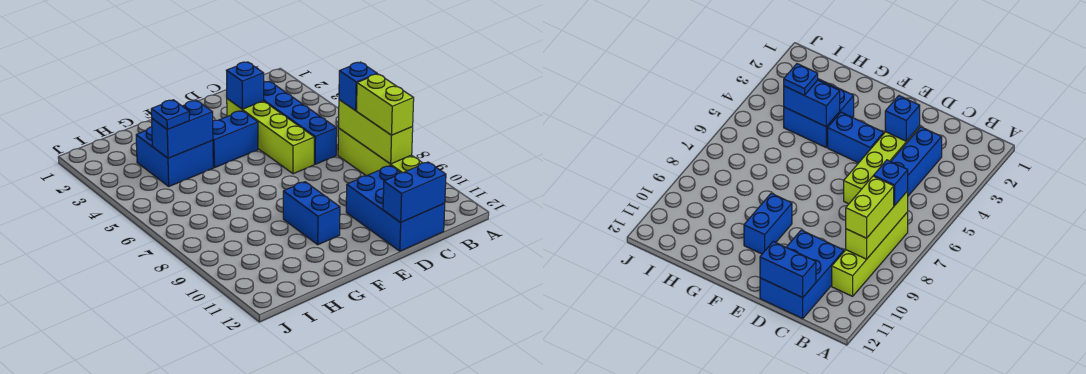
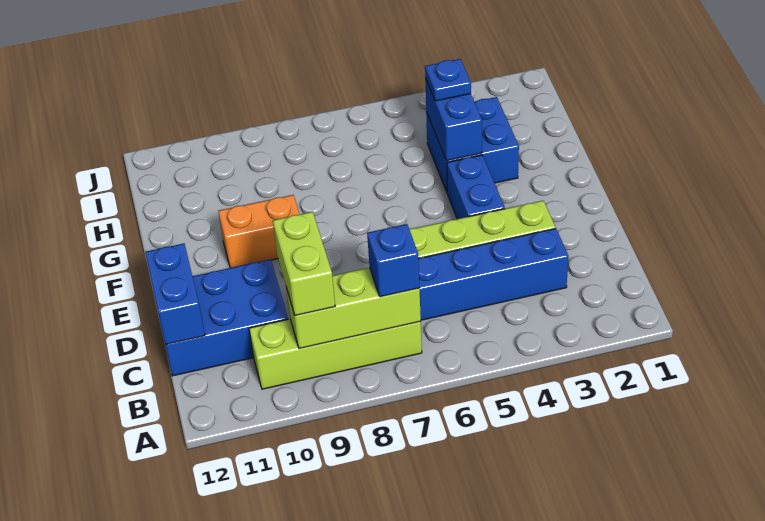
lime 1x2 brick [357,74,414,135] -> lime 1x2 brick turned to [273,212,335,316]
blue 1x1 brick [226,62,264,109] -> none
blue 1x2 brick [283,182,340,245] -> orange 1x2 brick [218,195,299,268]

